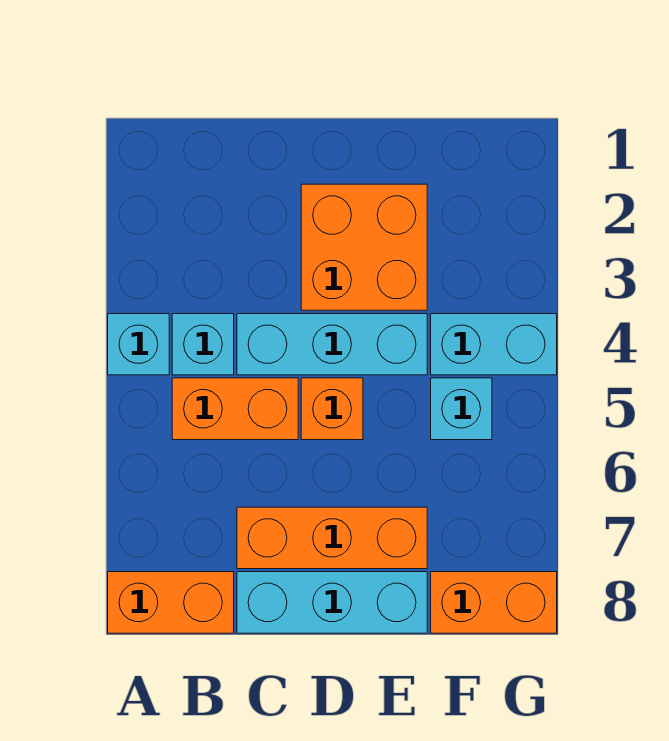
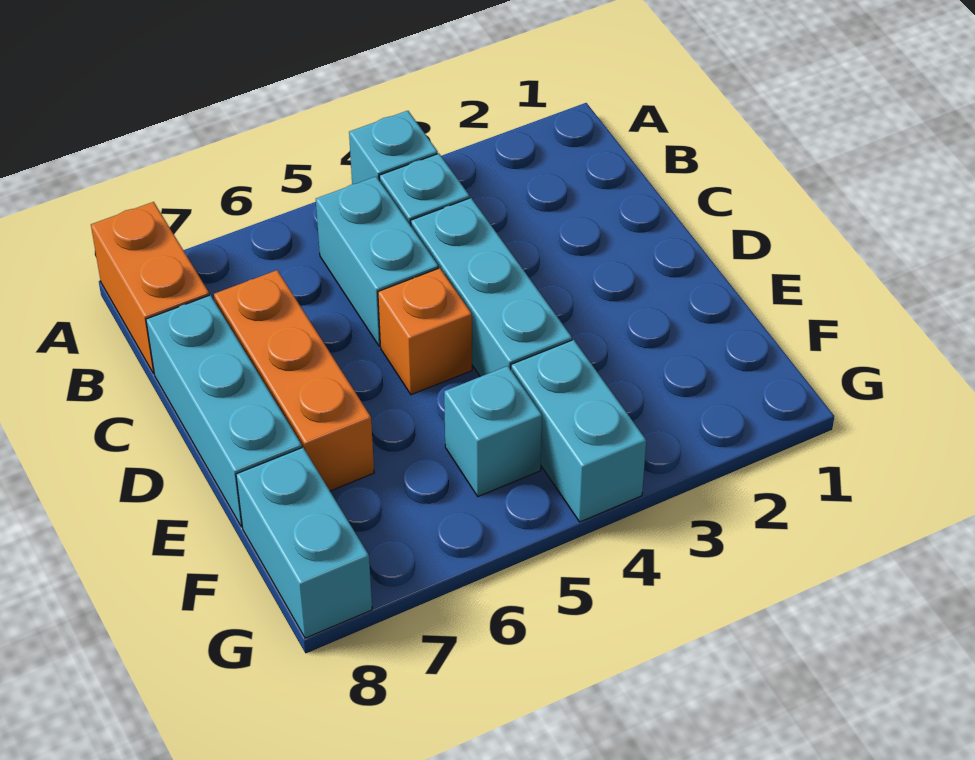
orange 1x2 brick [172,378,298,440] -> cyan 1x2 brick [316,177,438,346]
orange 2x2 brick [301,184,427,310] -> none
orange 1x2 brick [431,572,557,633] -> cyan 1x2 brick [236,448,372,638]

